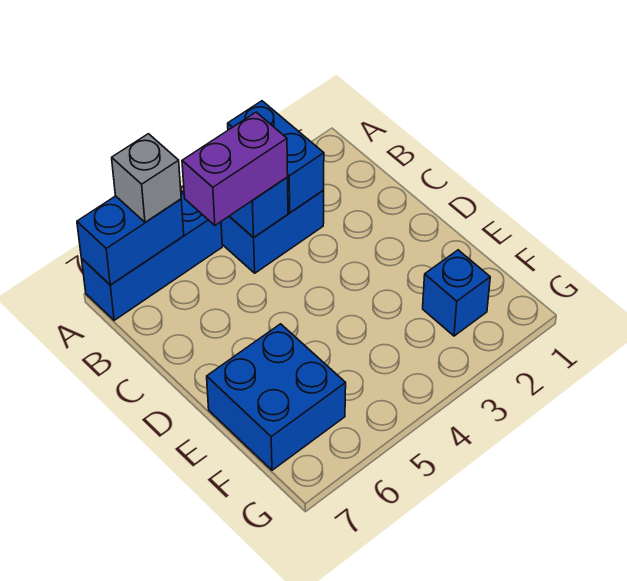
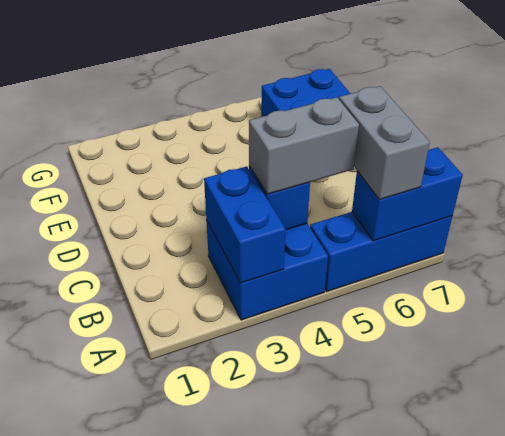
grey 1x1 brick [112,134,181,222] -> grey 1x2 brick [339,86,430,200]
purple 1x2 brick [182,112,288,225] -> grey 1x2 brick [249,97,359,194]
blue 1x1 brick [423,250,490,336] -> none

